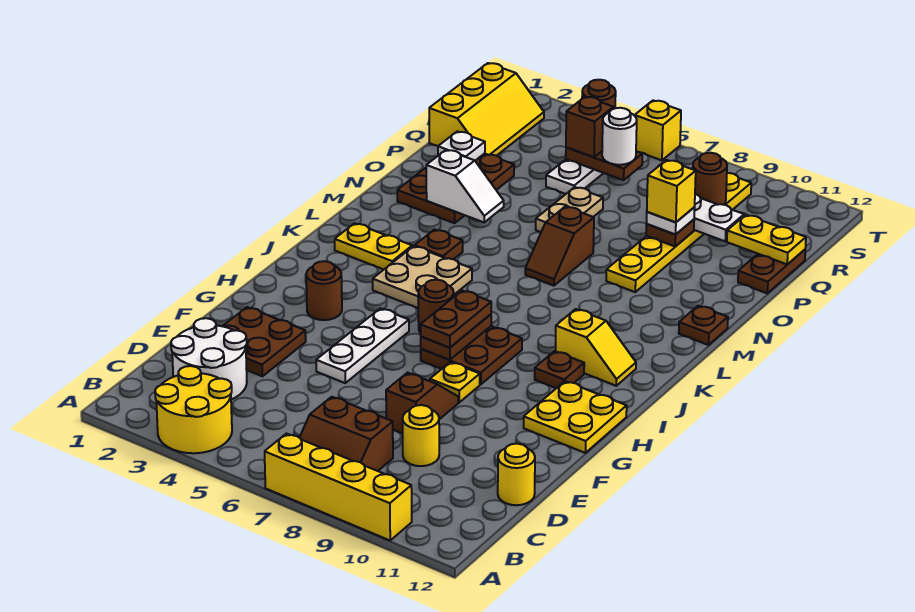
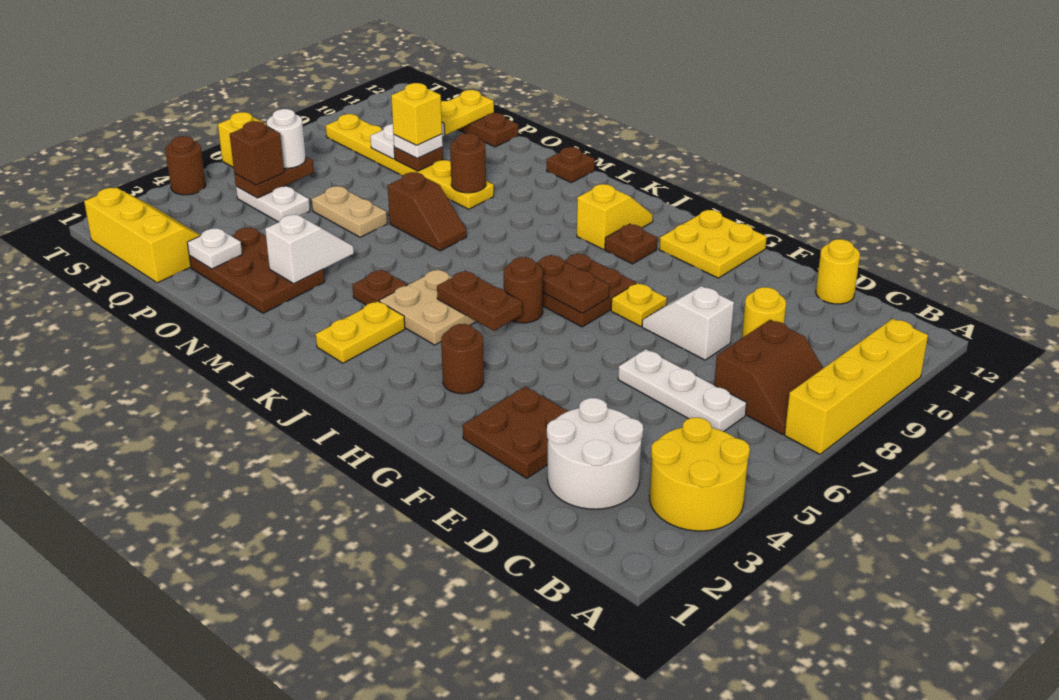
brown 1x2 slope [386,373,458,433] -> white 1x2 slope [642,286,734,360]
white 1x3 plate [316,308,409,383] -> white 1x3 plate moved to [618,349,747,431]
brown 1x2 plate [421,290,491,348] -> brown 1x2 plate moved to [437,271,522,331]
brown 1x1 round brick [693,153,727,205] -> brown 1x1 round brick moved to [450,133,486,193]

